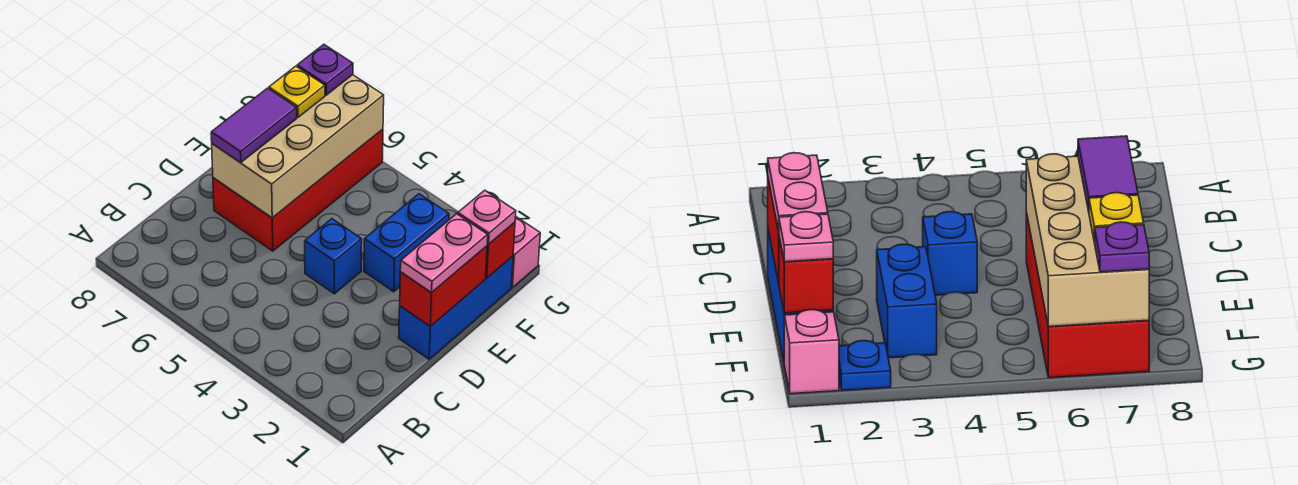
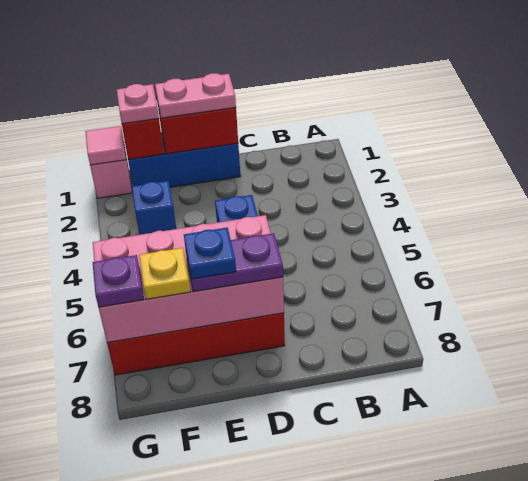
tan 2x4 brick [212,75,384,218] -> pink 2x4 brick [93,215,284,343]
purple 1x2 tile [211,88,297,163] -> purple 1x2 plate [186,233,283,292]
blue 1x2 brick [364,194,449,292] -> blue 1x1 brick [132,181,176,235]
none -> pink 1x1 tile [85,126,126,165]
blue 1x1 plate [839,341,891,391] -> blue 1x1 plate moved to [184,228,236,279]

